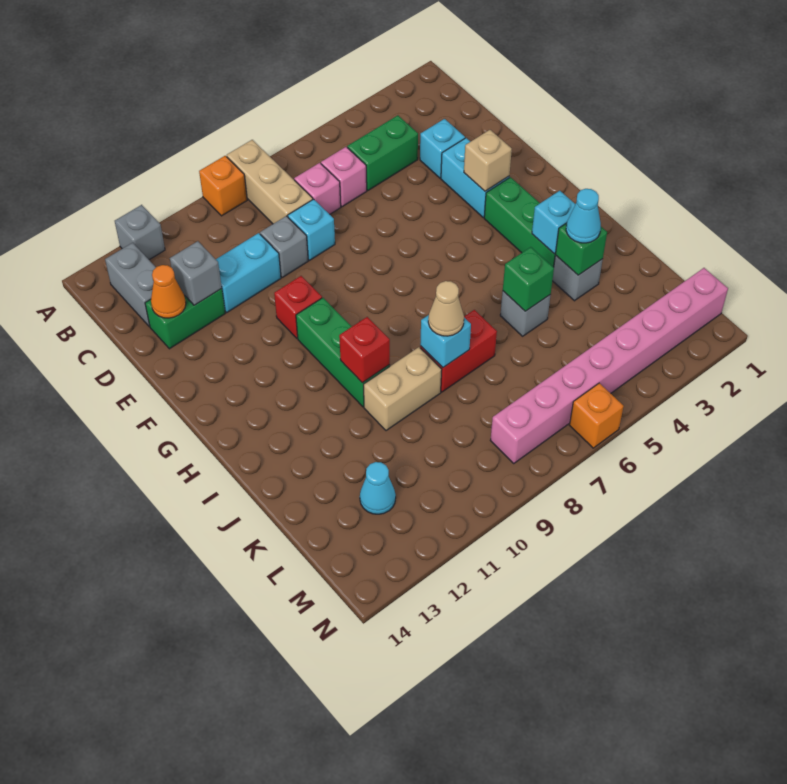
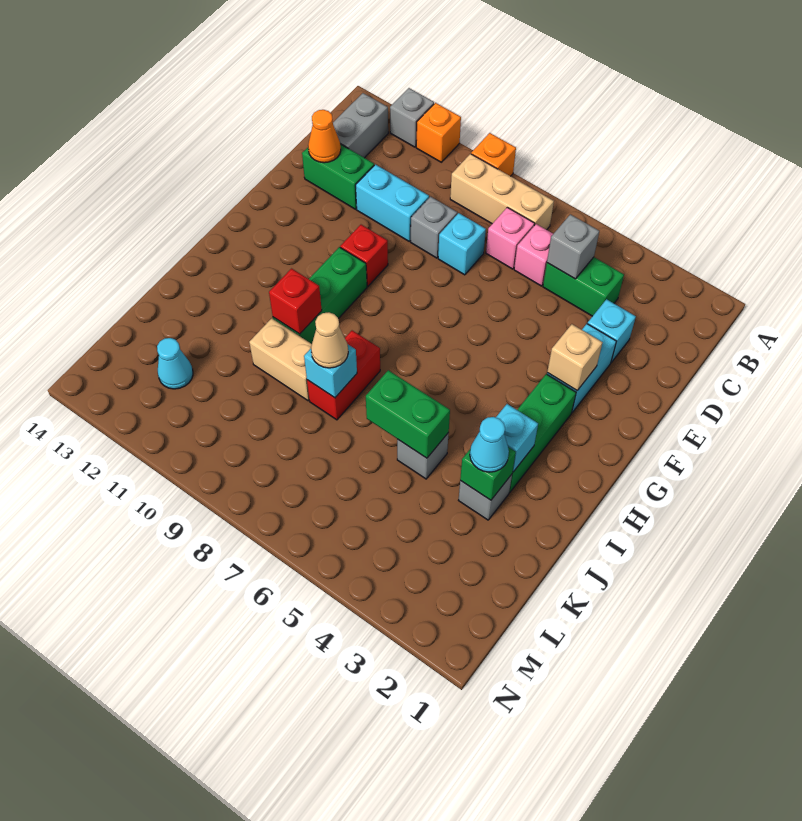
tan 1x3 brick [227,140,313,224] -> tan 1x3 brick turned to [450,154,554,230]
grey 1x1 brick [170,241,222,305] -> grey 1x1 brick moved to [547,214,599,279]
green 1x1 brick [503,247,554,311] -> green 1x2 brick [366,370,450,458]
red 1x2 brick [420,310,497,392] -> red 1x2 brick turned to [307,331,380,420]
pink 1x8 brick [490,268,728,463] -> none
orange 1x1 brick [570,383,624,448] -> orange 1x1 brick moved to [416,103,461,162]

